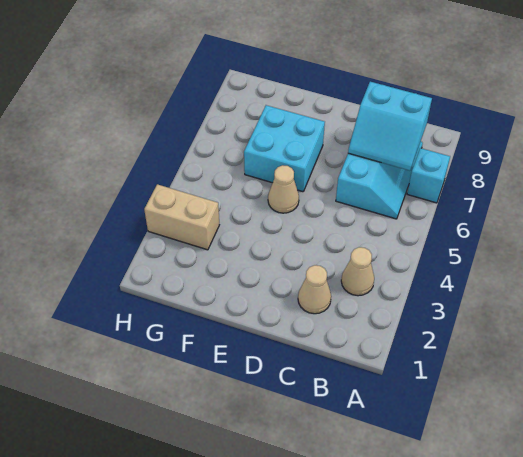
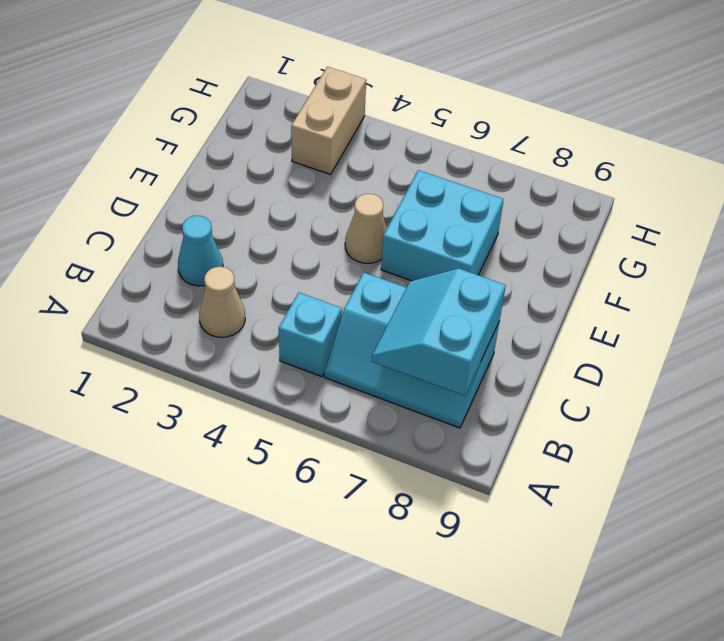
cyan 1x1 brick [407,148,450,203] -> cyan 1x1 brick moved to [279,292,342,377]
tan 1x1 cone [298,265,331,314] -> cyan 1x1 cone [178,216,223,286]

